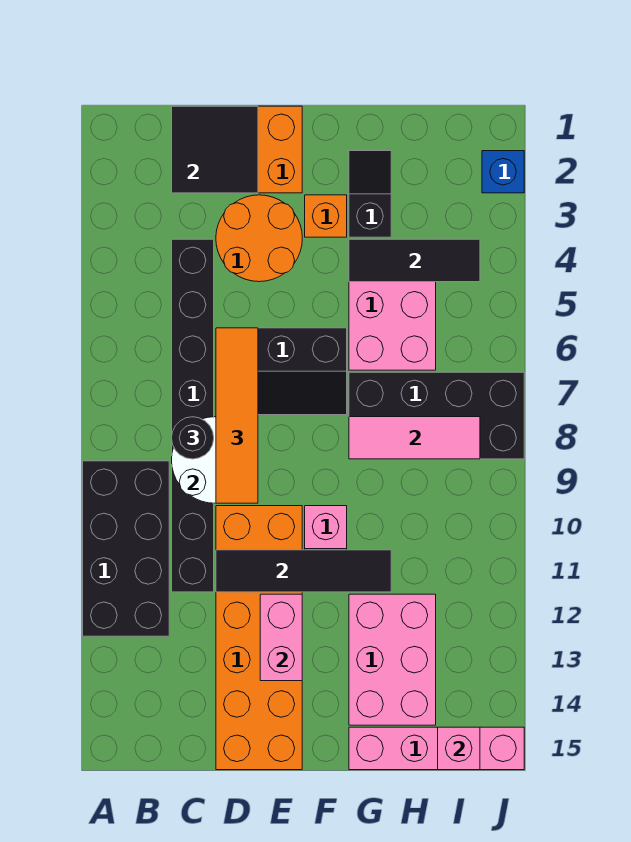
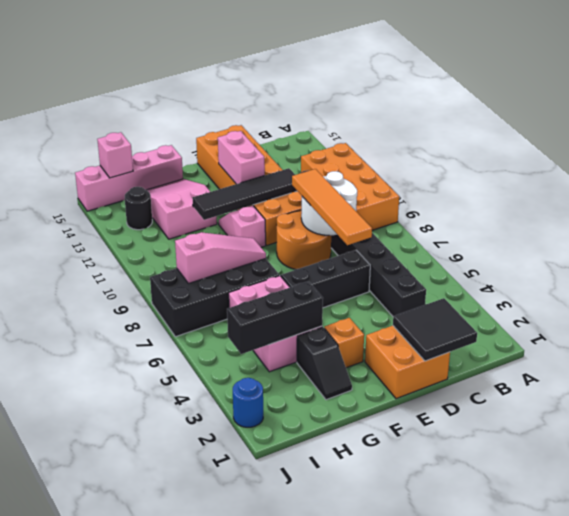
black 2x4 brick [83,461,169,636] -> orange 2x4 brick [301,143,399,230]
black 1x1 round brick [172,417,214,459] -> black 1x1 round brick moved to [125,187,152,230]
orange 2x2 round brick [216,195,302,282] -> orange 2x2 round brick moved to [277,211,331,269]
black 1x3 tile [349,239,480,282] -> black 1x3 brick [227,281,323,354]
pink 1x3 tile [349,417,480,459] -> pink 1x3 slope [175,232,266,284]
pink 2x3 brick [349,594,436,725] -> pink 2x3 slope [147,179,217,239]
blue 1x1 brick [482,151,524,193] -> blue 1x1 round brick [233,378,263,427]

